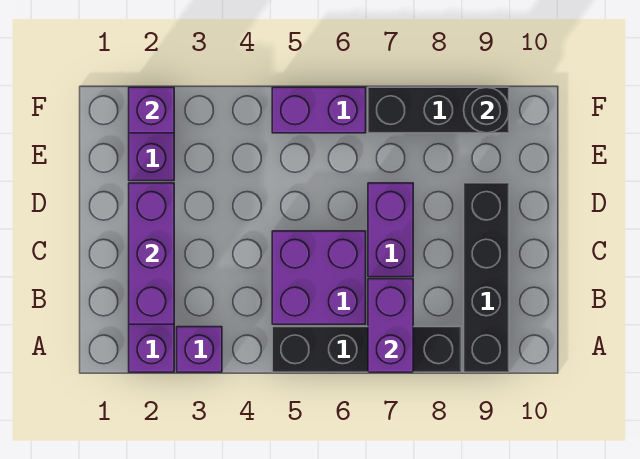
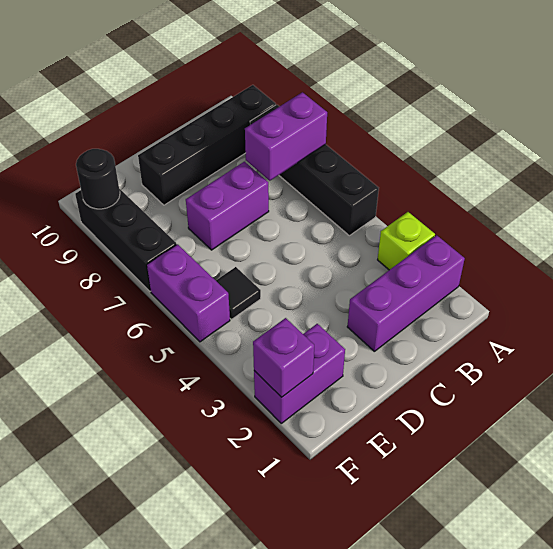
purple 1x1 brick [177,327,222,372] -> lime 1x1 brick [378,212,435,270]
purple 1x3 brick [129,183,174,324] -> none
purple 2x2 brick [272,231,366,324] -> none
none -> black 1x1 tile [216,267,261,319]

